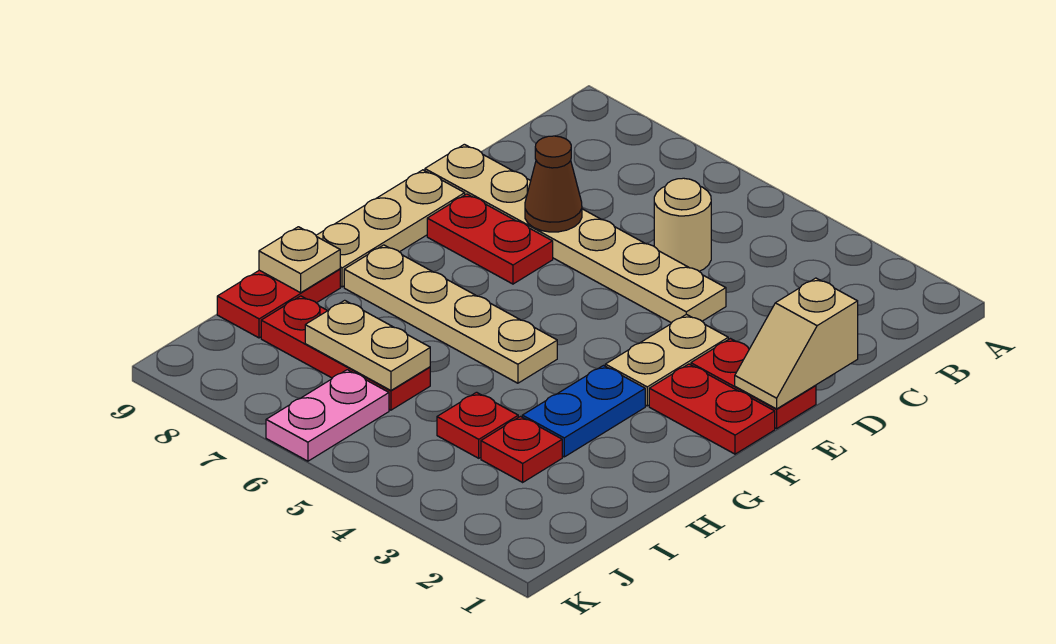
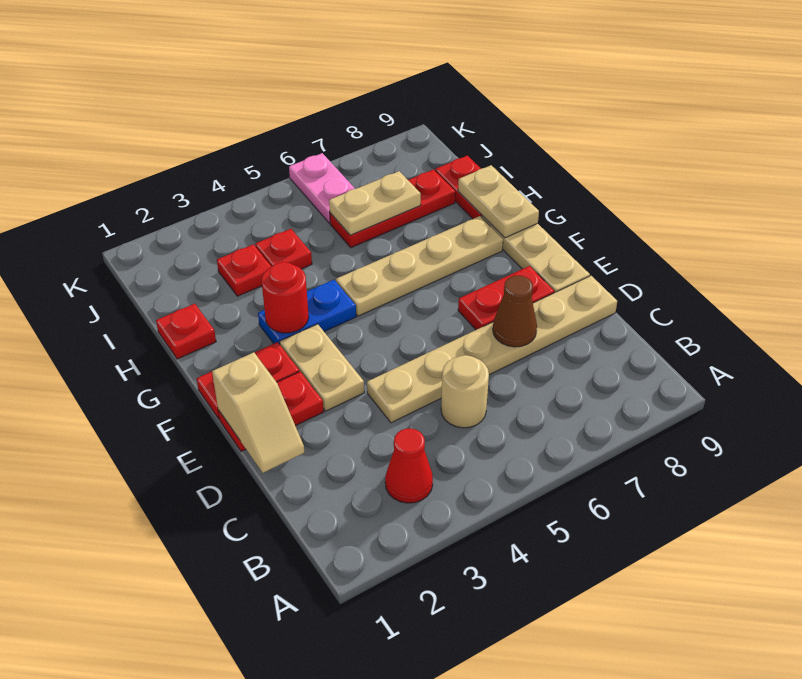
none -> red 1x1 cone [385,429,433,503]
tan 1x2 slope [735,278,858,409] -> tan 1x2 slope turned to [212,353,304,473]
blue 1x2 plate [522,366,645,457] -> blue 1x2 plate turned to [258,280,356,344]
none -> red 1x1 round brick [262,262,309,333]
none -> red 1x1 plate [156,304,216,359]
tan 1x1 plate [259,227,340,293] -> tan 1x2 plate [458,165,539,238]

